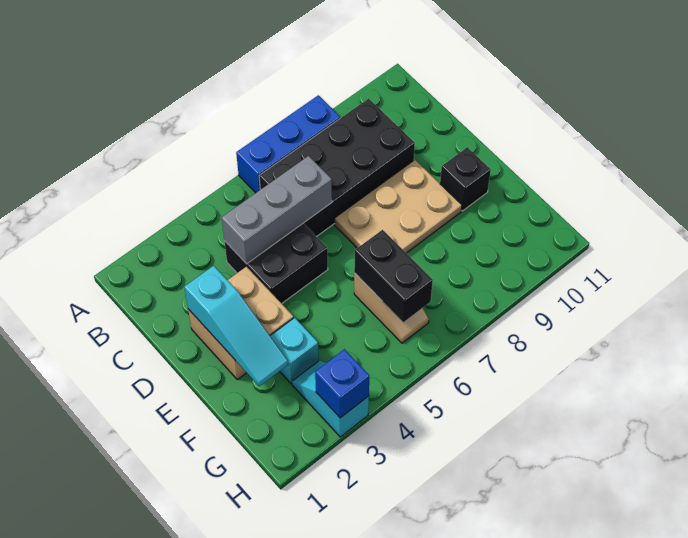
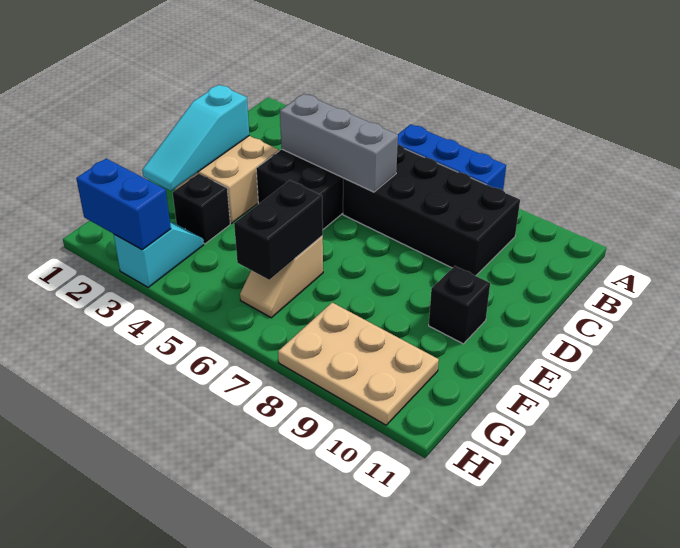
tan 2x3 plate [335,160,462,253] -> tan 2x3 plate moved to [278,303,439,425]
cyan 1x1 brick [270,318,319,383] -> black 1x1 brick [173,174,230,244]
blue 1x1 brick [315,349,369,418] -> blue 1x2 brick [76,159,171,250]

